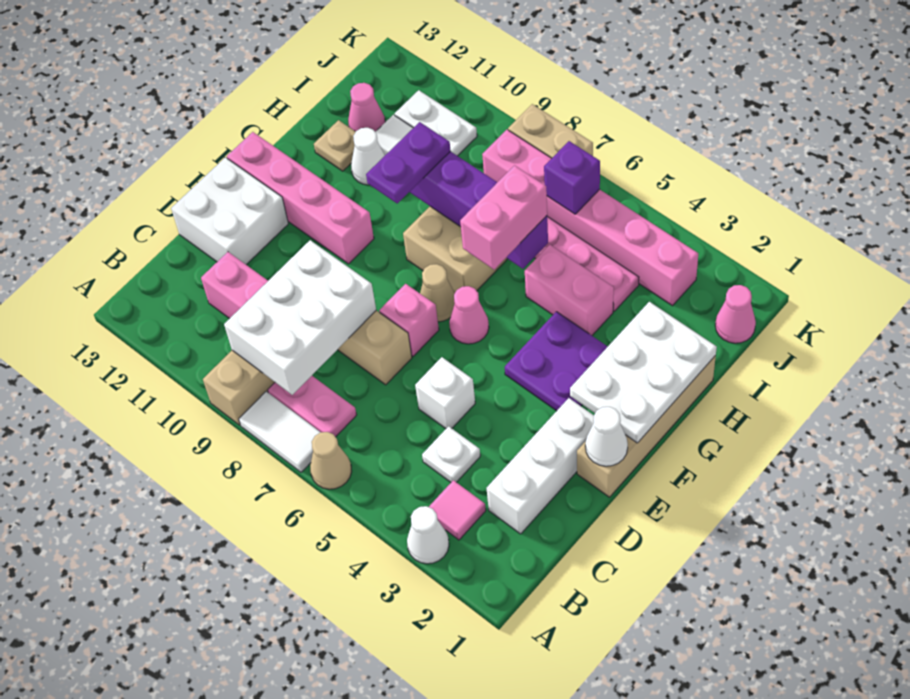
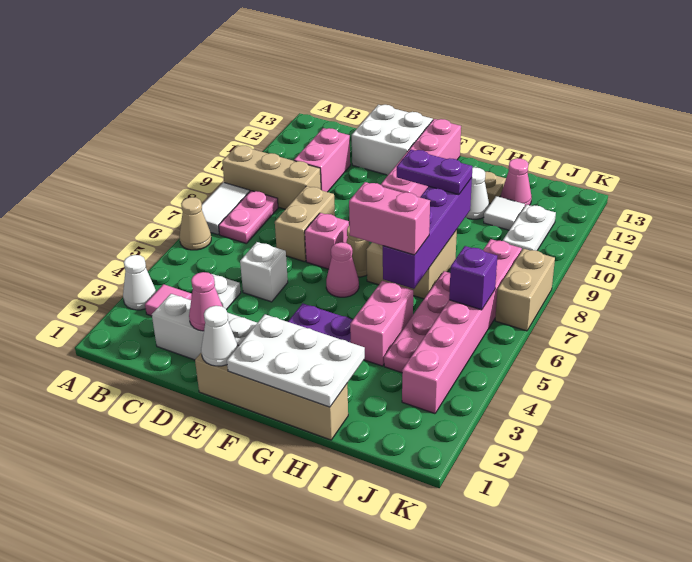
white 2x3 brick [224,240,376,395] -> none
pink 1x1 cone [715,285,756,343] -> pink 1x1 cone moved to [189,272,223,331]

